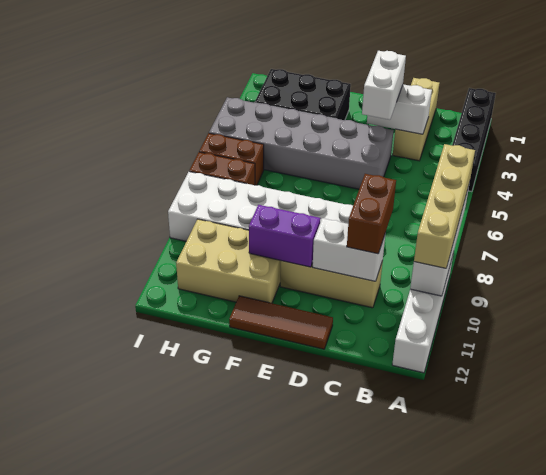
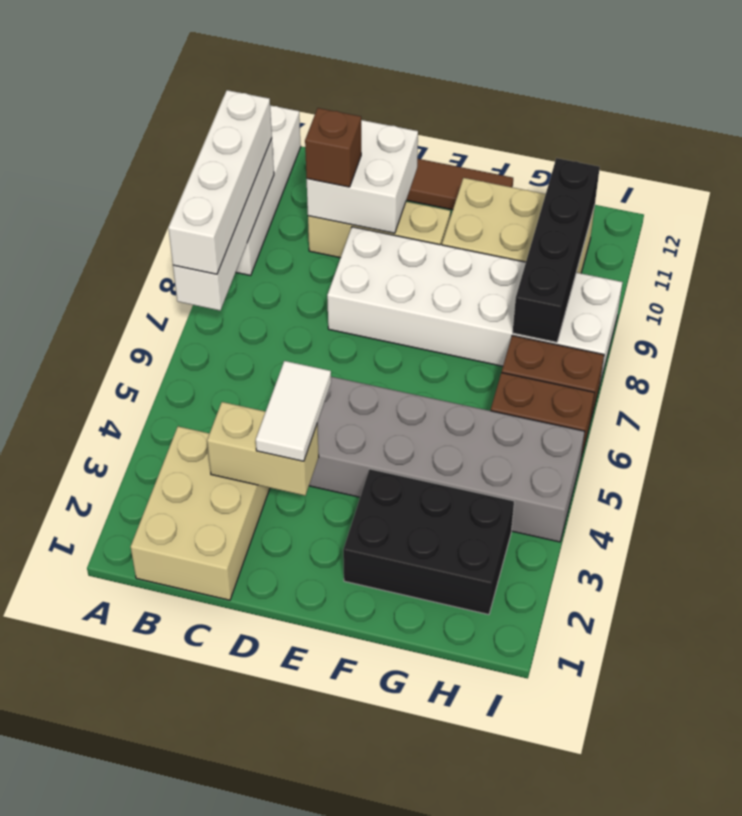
black 1x4 brick [452,88,496,192] -> black 1x4 brick moved to [513,158,600,342]
tan 1x4 brick [414,144,475,268] -> white 1x4 brick [168,90,272,274]
tan 1x3 brick [393,78,440,161] -> tan 2x3 brick [131,426,270,600]
white 1x2 brick [367,84,432,134] -> tan 1x2 brick [207,402,319,496]
brown 1x2 brick [347,174,396,254] -> brown 1x1 brick [305,108,361,187]
white 1x2 brick [313,218,386,281] -> white 2x2 brick [307,120,418,233]
white 1x2 brick [362,51,406,120] -> white 1x2 tile [256,361,331,461]
purple 1x2 brick [249,205,320,267] -> none

